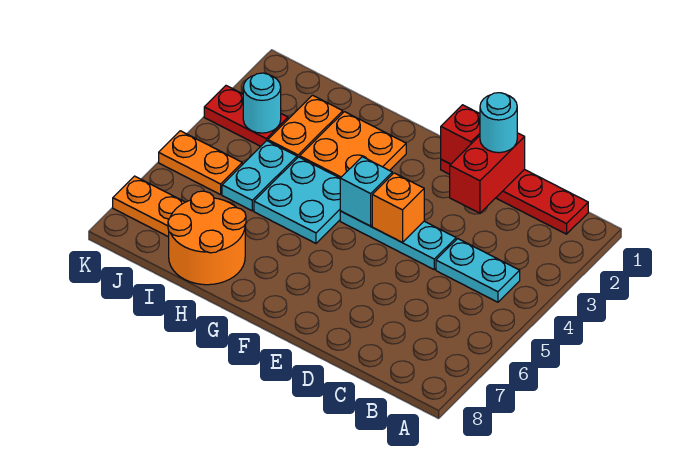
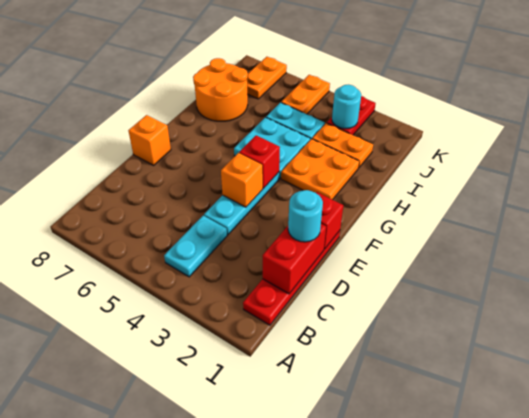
red 1x2 brick [450,133,525,213] -> red 1x2 brick turned to [263,224,326,294]
none -> orange 1x1 brick [128,115,171,165]
cyan 1x1 brick [340,157,392,226] -> red 1x1 brick [239,135,280,189]

